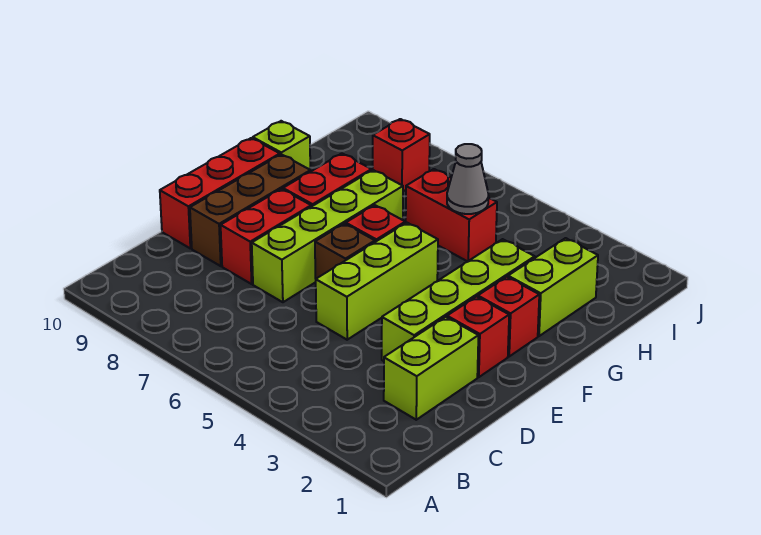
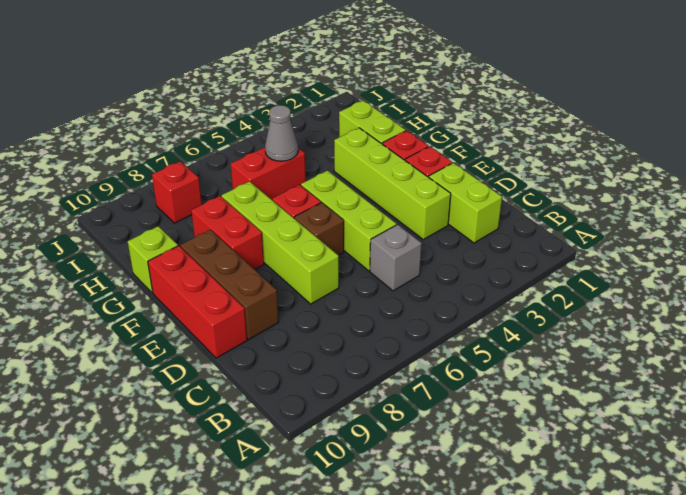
none -> grey 1x1 brick [370,224,422,291]
red 1x2 brick [221,189,311,284] -> none

